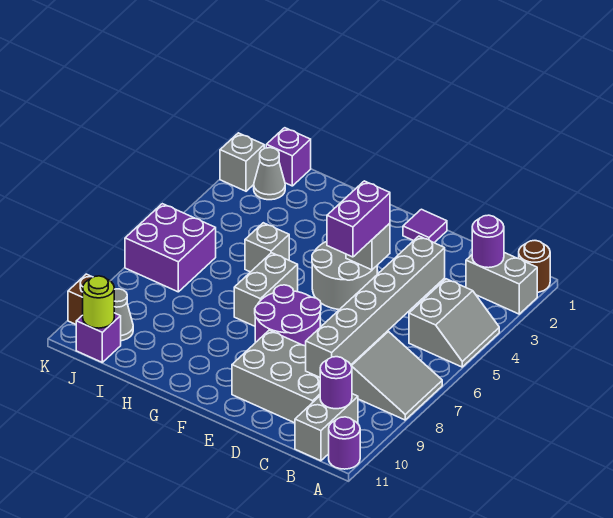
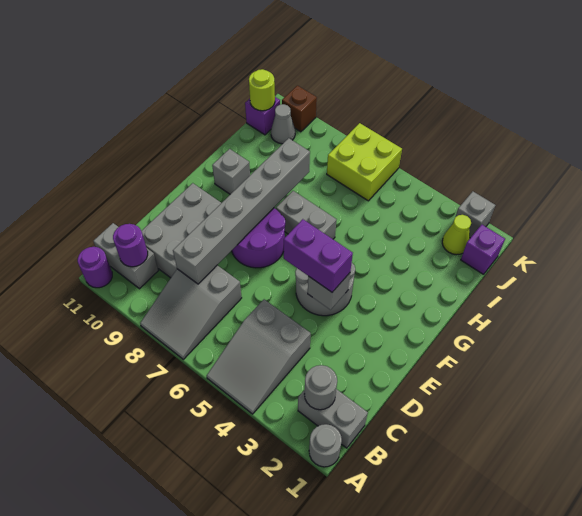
brown 1x1 round brick [519,241,550,292] -> grey 1x1 round brick [309,424,342,467]
grey 1x2 brick [466,253,537,314] -> grey 1x2 brick turned to [298,389,368,448]
grey 2x2 slope [409,279,499,367] -> grey 2x3 slope [207,299,311,414]
purple 1x1 round brick [472,215,504,268] -> grey 1x1 round brick [305,365,337,410]
grey 1x6 brick [306,236,445,377] -> grey 1x6 brick turned to [173,138,310,284]
purple 1x1 tile [403,209,447,243] -> none
grey 1x1 brick [245,223,289,272] -> grey 1x1 brick moved to [212,149,250,194]
grey 1x1 cone [254,148,285,200] -> lime 1x1 cone [442,215,471,255]
purple 2x2 brick [125,204,216,292] -> lime 2x2 brick [327,123,402,201]

